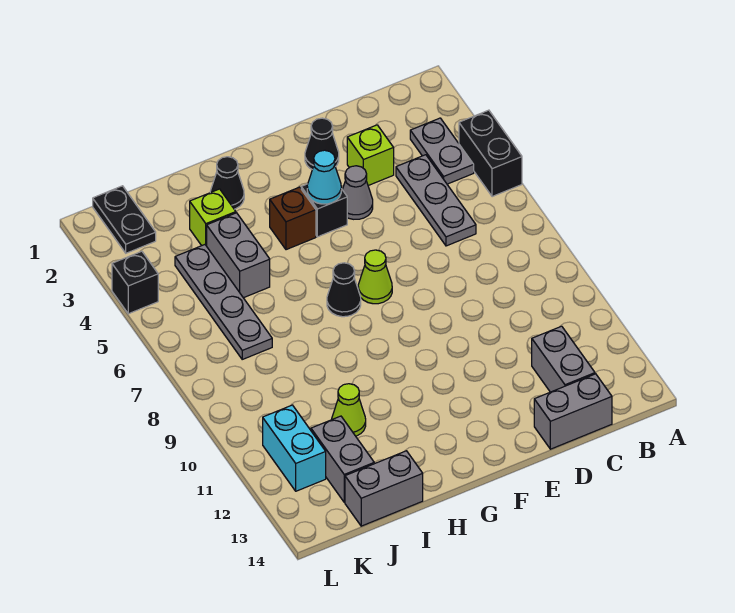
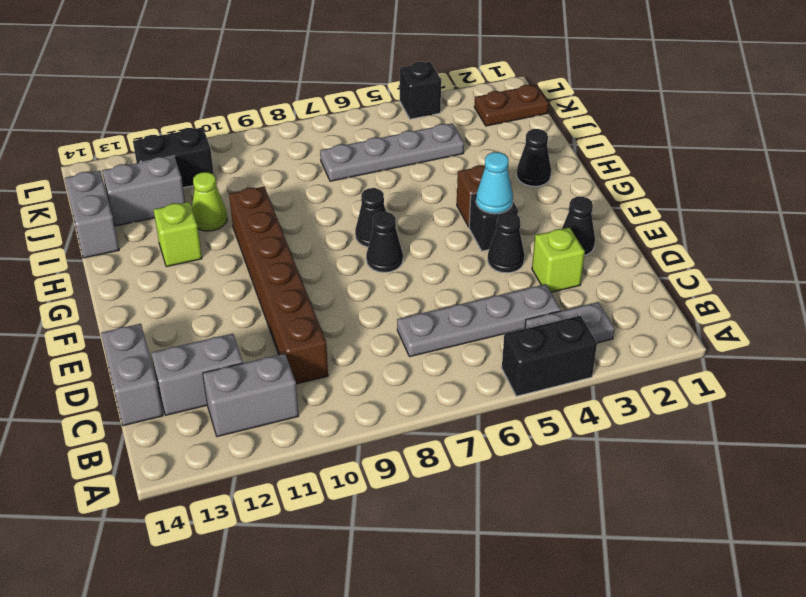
grey 1x3 plate [396,155,476,246] -> grey 1x4 plate [397,284,561,357]
none -> brown 1x6 brick [229,187,328,384]
grey 1x1 cone [342,166,373,219] -> black 1x1 cone [488,212,524,273]
lime 1x1 cone [358,250,392,304] -> black 1x1 cone [366,212,403,272]
lime 1x1 brick [190,189,236,246] -> lime 1x1 brick moved to [153,202,202,267]
grey 1x2 brick [207,213,270,298] -> grey 1x2 brick moved to [203,354,299,437]
black 1x2 plate [93,186,156,253] -> brown 1x2 plate [474,85,549,126]
cyan 1x2 brick [263,405,326,491] -> black 1x2 brick [133,127,214,188]

